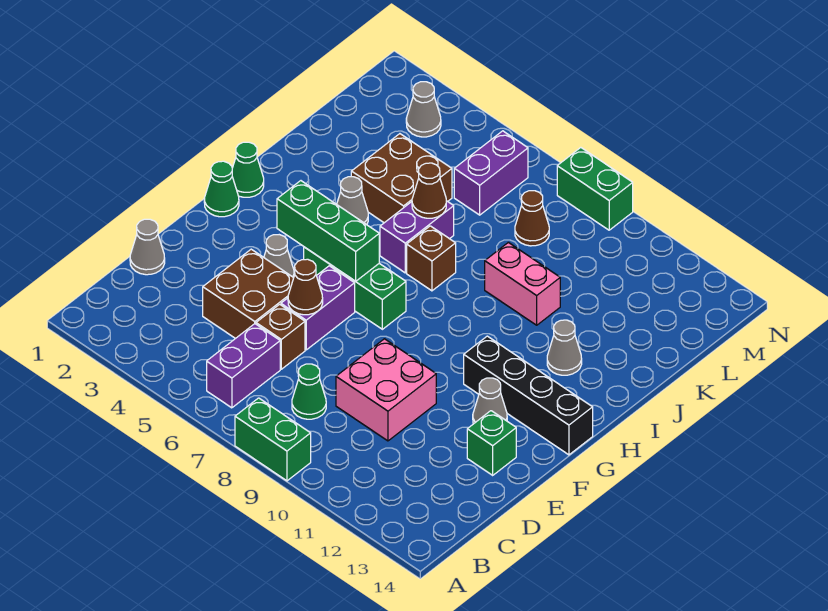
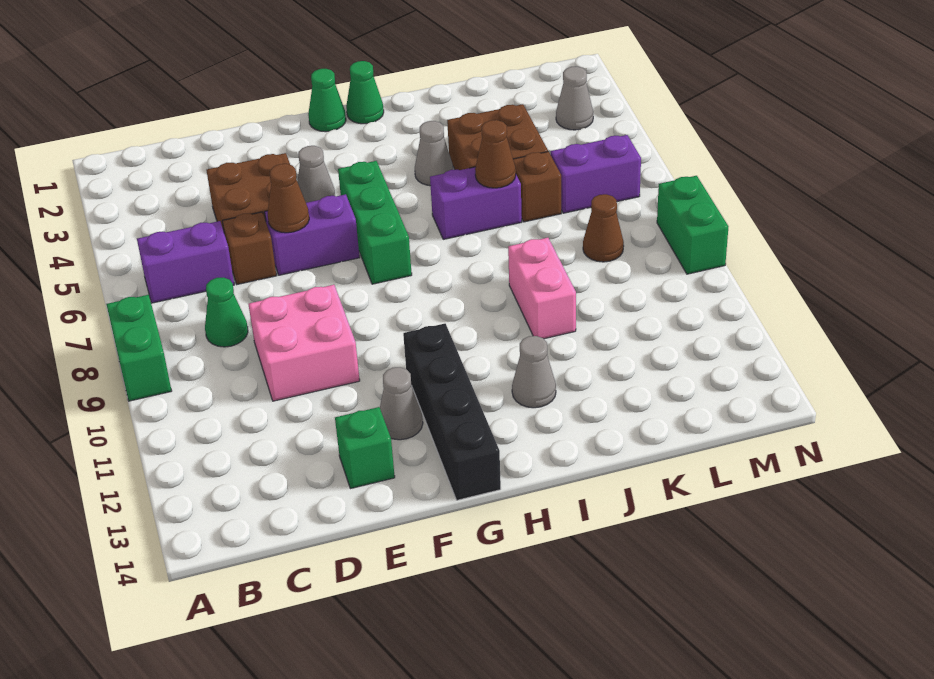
grey 1x1 cone [130,219,165,275] -> none
green 1x3 brick [277,181,379,281] -> none
brown 1x1 brick [407,226,456,291] -> brown 1x1 brick moved to [513,152,561,222]

